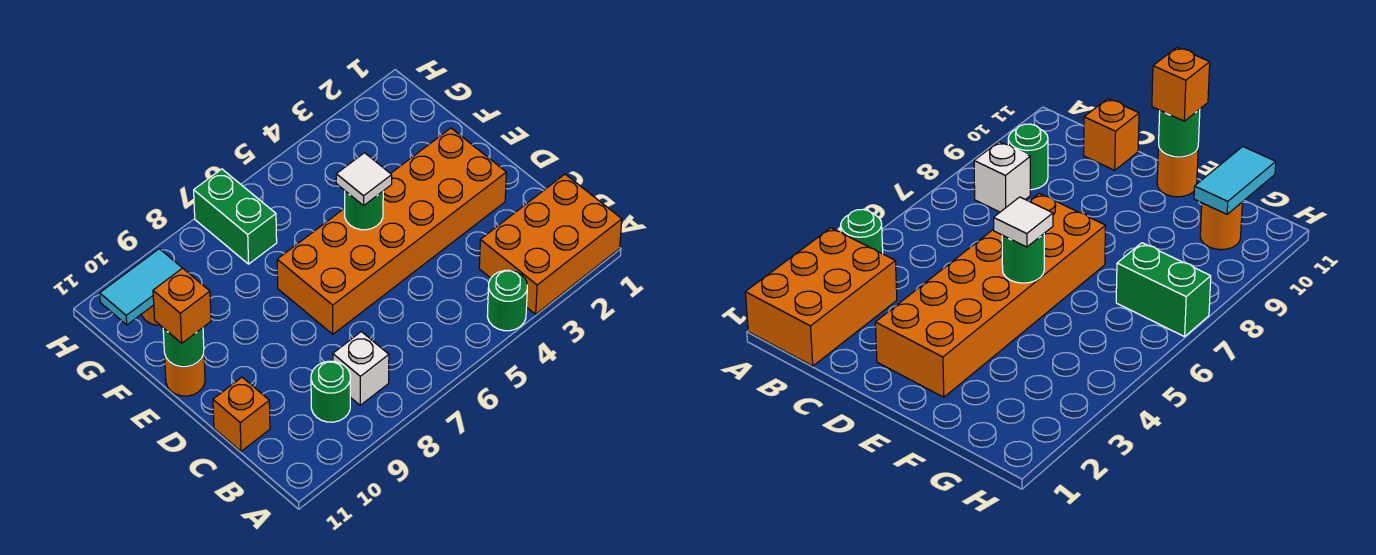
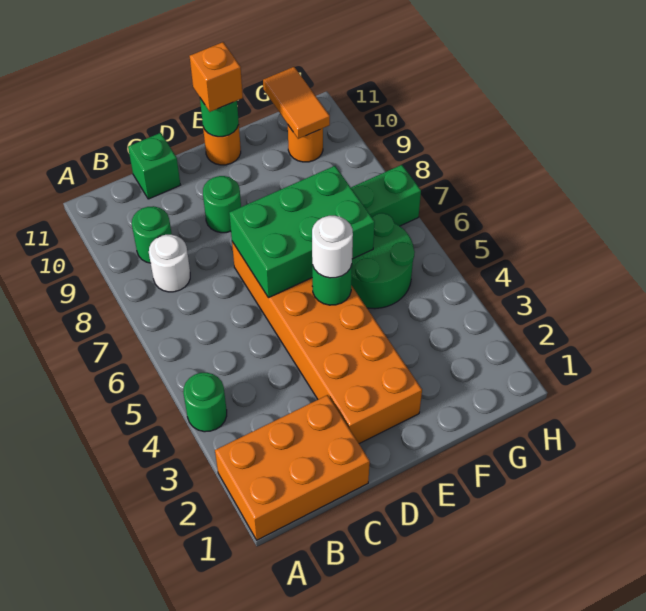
orange 2x3 brick [479,174,622,314] -> orange 2x3 brick turned to [215,395,370,540]
white 1x1 brick [333,332,389,405] -> white 1x1 round brick [149,235,190,292]
orange 1x1 brick [213,377,270,451] -> green 1x1 brick [128,133,180,199]
none -> green 2x3 brick [229,166,375,298]
none -> green 1x1 round brick [203,176,241,233]
white 1x1 tile [336,153,392,206] -> white 1x1 round brick [312,216,353,278]
none -> green 2x2 round brick [351,213,415,309]
cyan 1x2 tile [100,249,182,325] -> orange 1x2 tile [263,67,330,139]

